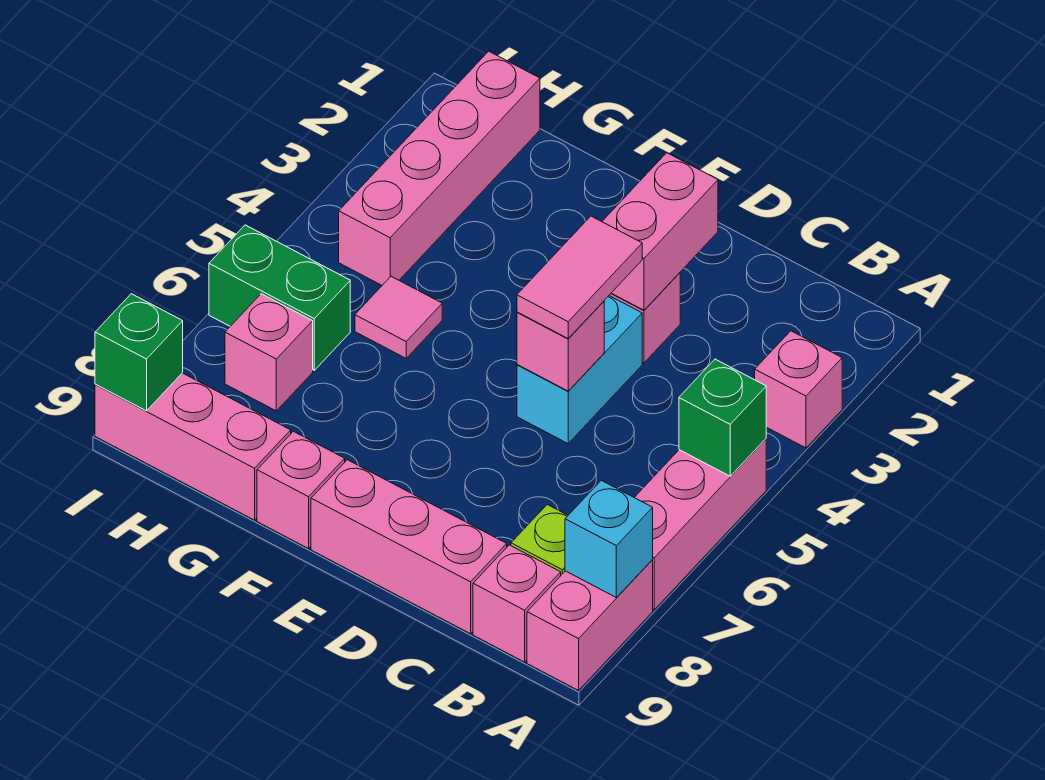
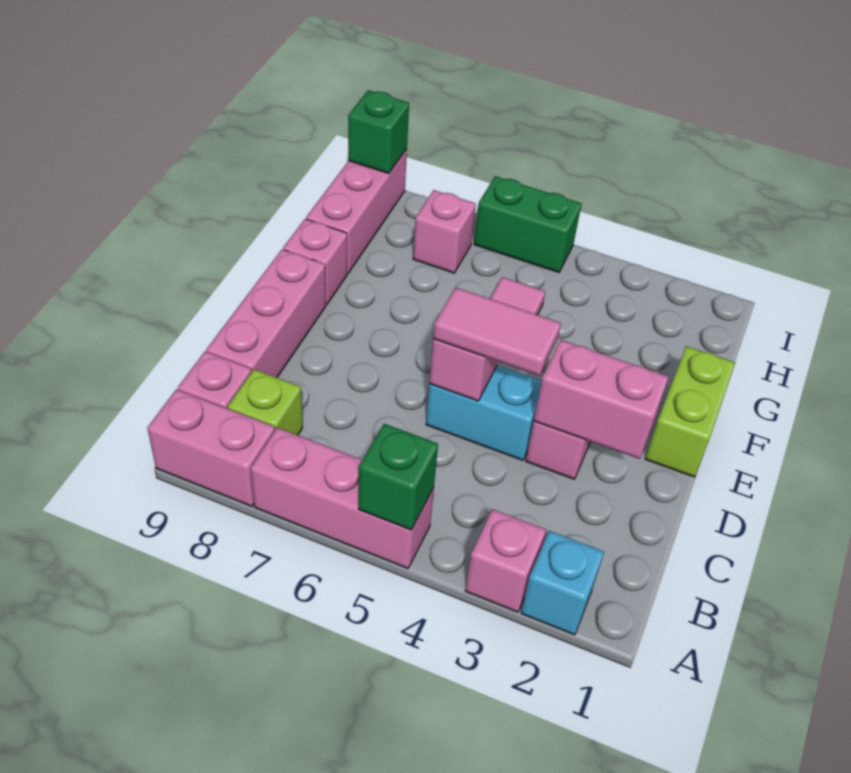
cyan 1x1 brick [565,480,653,597] -> cyan 1x1 brick moved to [521,531,604,635]
none -> lime 1x2 brick [645,346,735,477]
pink 1x4 brick [339,51,540,285] -> none
green 1x2 brick [209,225,350,370] -> green 1x2 brick turned to [474,176,582,272]

